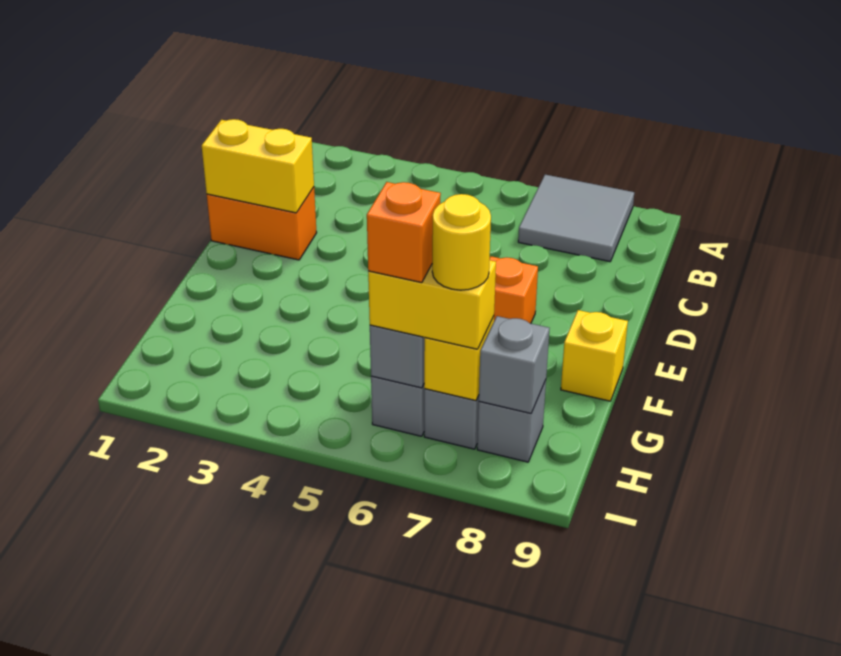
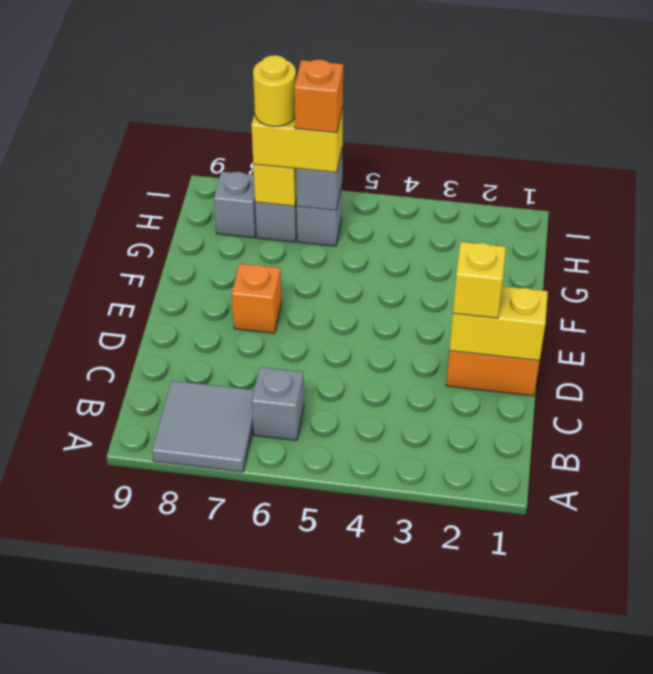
yellow 1x1 brick [561,310,628,401] -> yellow 1x1 brick moved to [453,242,506,318]
grey 1x1 brick [479,316,550,413] -> grey 1x1 brick moved to [252,367,304,441]

